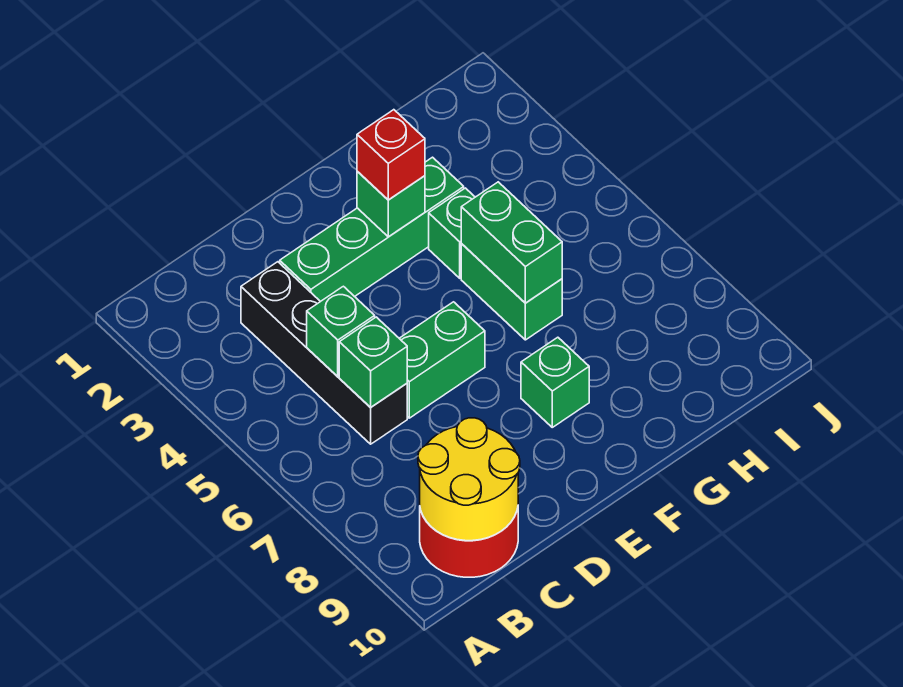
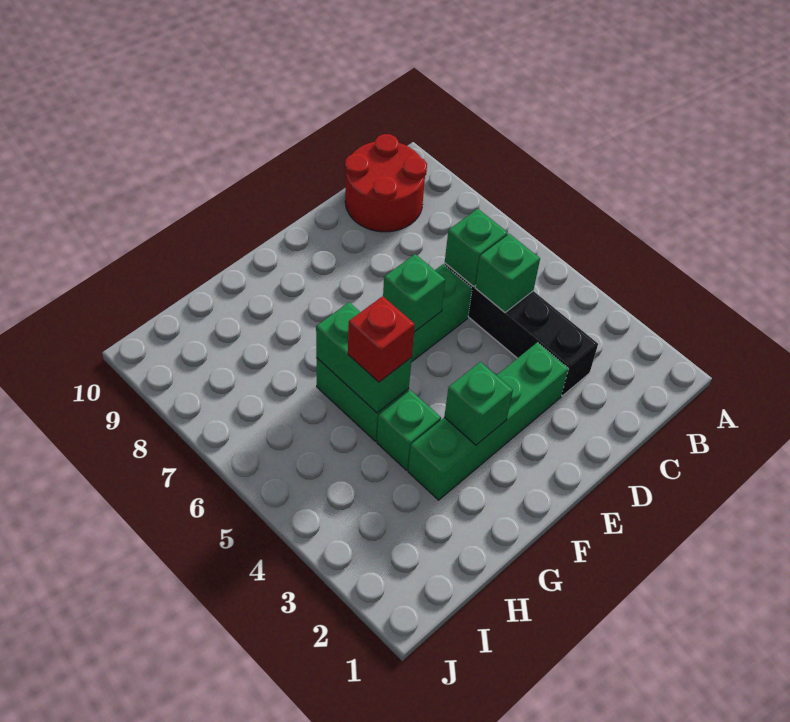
yellow 2x2 round brick [418,418,520,541] -> none
red 1x1 brick [357,110,425,200] -> red 1x1 brick moved to [348,296,415,382]
green 1x1 brick [521,337,589,427] -> green 1x1 brick moved to [383,254,445,332]

